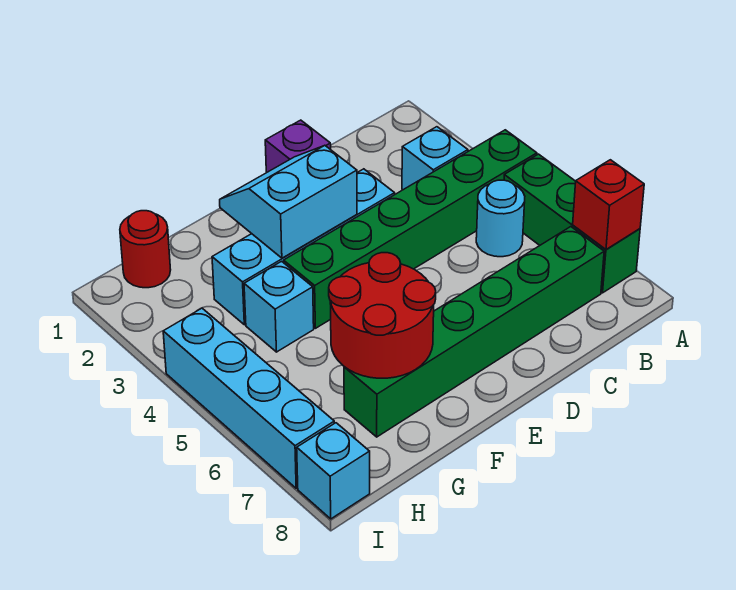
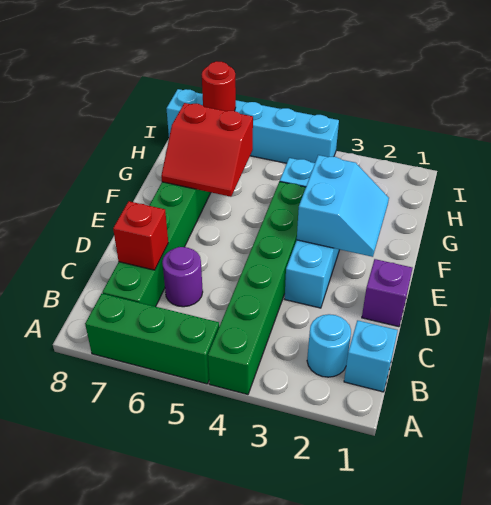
red 1x1 brick [573,160,644,249] -> red 1x1 brick moved to [113,201,168,270]
cyan 1x1 brick [402,127,468,190] -> cyan 1x1 brick moved to [344,320,398,392]
cyan 1x1 round brick [476,180,525,257] -> cyan 1x1 round brick moved to [307,314,351,377]
none -> purple 1x1 round brick [162,247,203,307]
red 2x2 round brick [329,253,436,378] -> red 2x2 slope [161,103,253,197]
red 1x1 round brick [120,211,171,288] -> red 1x1 round brick moved to [202,61,236,111]

